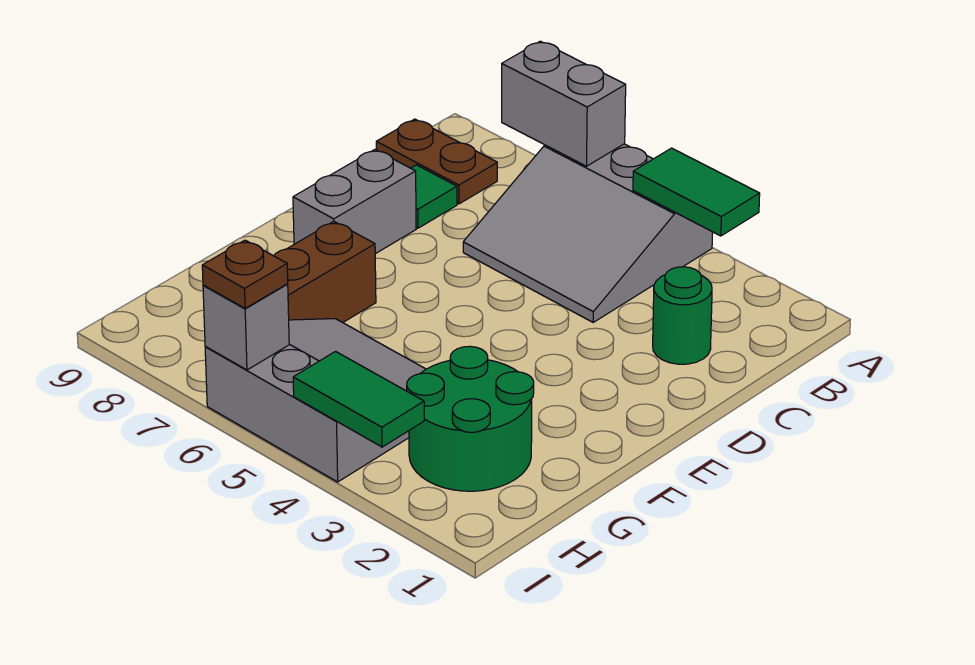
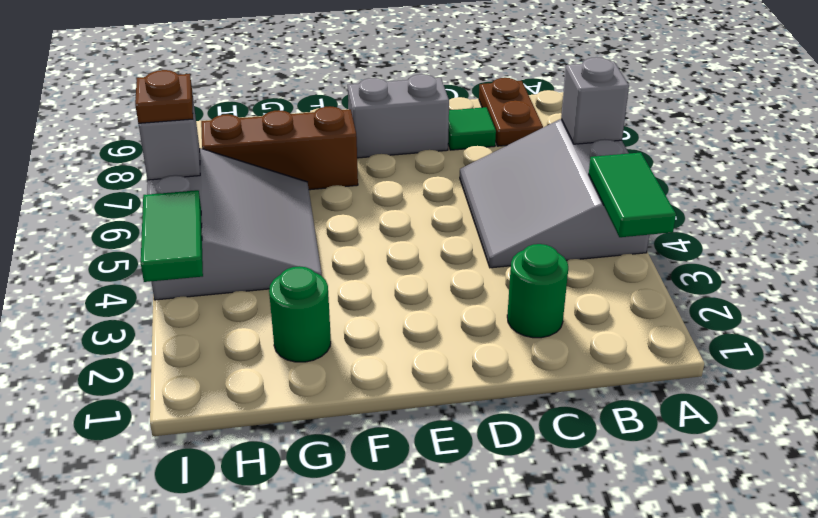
grey 1x2 brick [502,41,626,166] -> grey 1x1 brick [561,57,629,144]
green 2x2 round brick [407,346,534,491] -> green 1x1 round brick [269,266,331,362]

